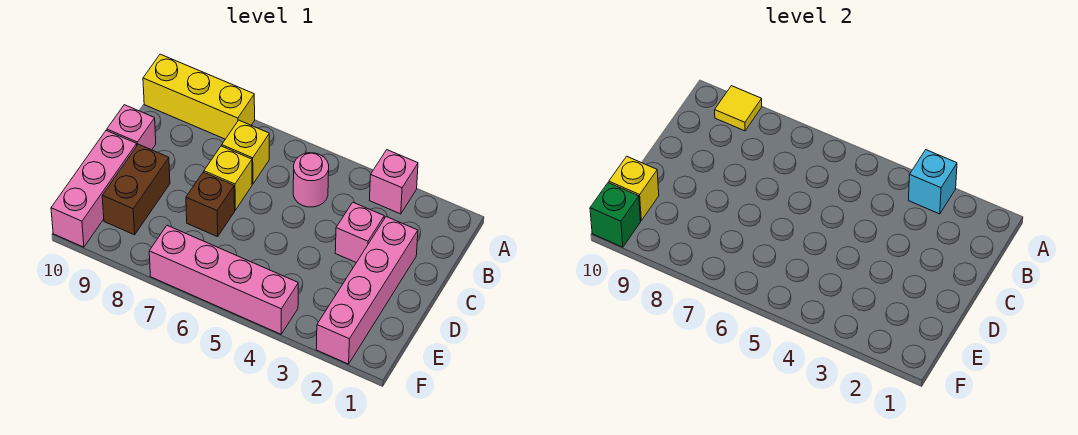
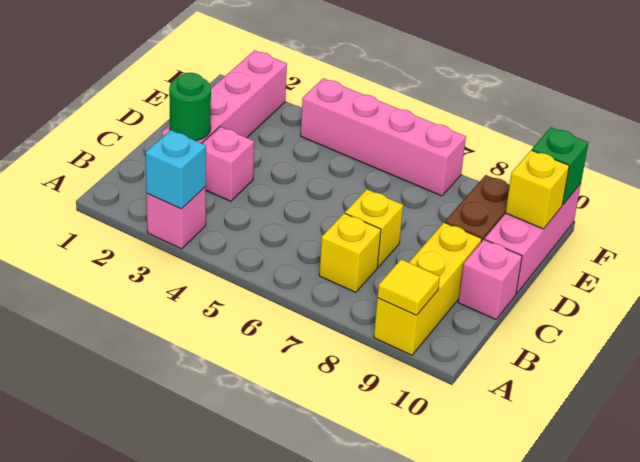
yellow 1x3 brick [143,54,255,139] -> yellow 1x3 brick turned to [374,222,482,355]
pink 1x1 round brick [293,153,329,207] -> none
none -> green 1x1 round brick [169,73,211,141]
brown 1x1 brick [186,172,235,237] -> none

